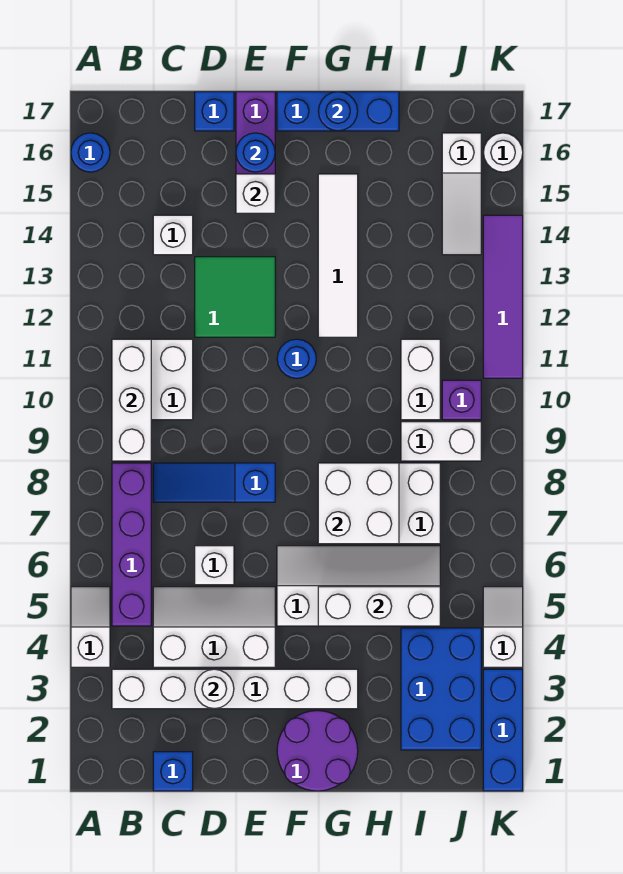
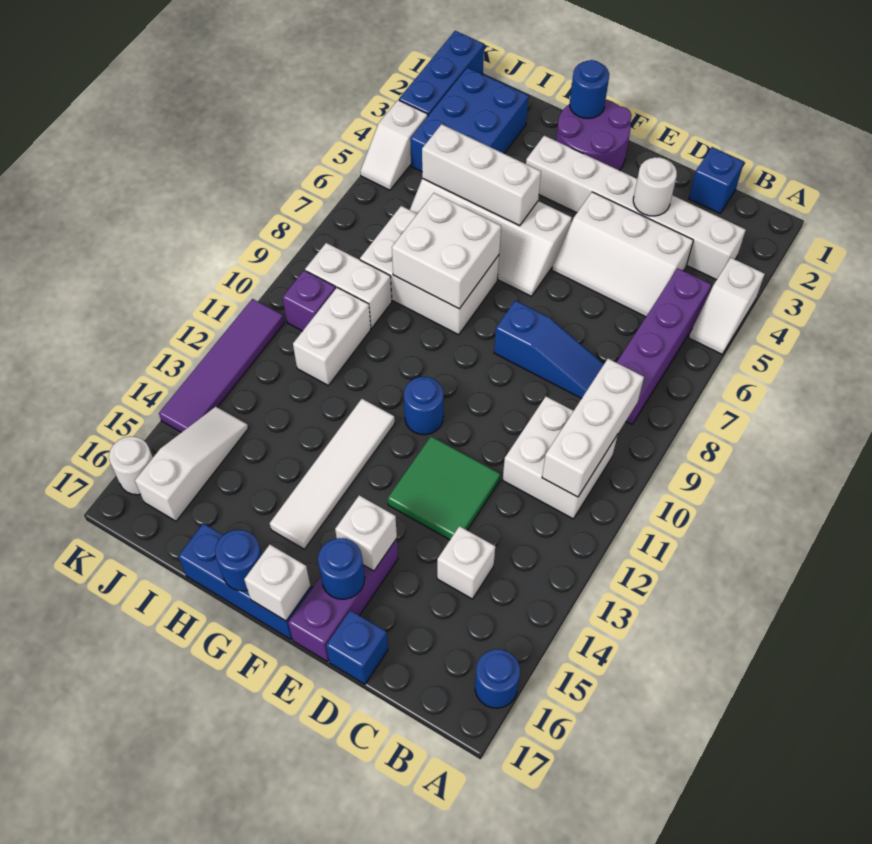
white 1x1 brick [195,546,234,585] -> white 1x1 brick moved to [244,545,311,621]
none -> blue 1x1 round brick [570,60,609,119]

